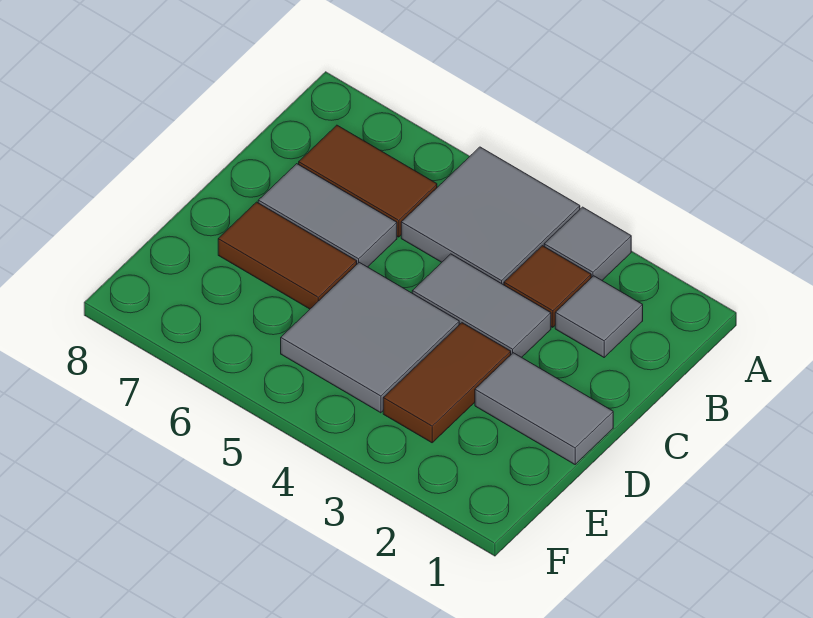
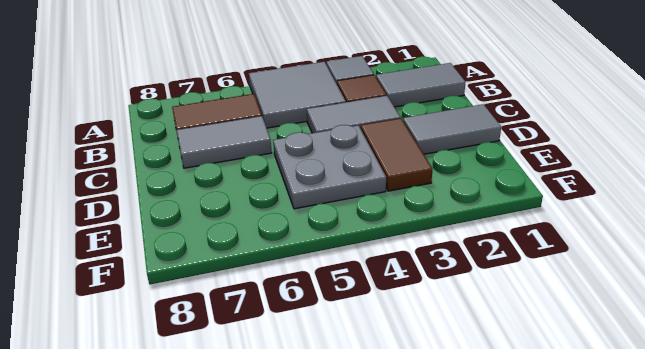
grey 1x1 tile [555,276,643,357] -> grey 1x2 tile [376,63,466,107]
grey 2x2 tile [281,262,459,413] -> grey 2x2 plate [273,125,386,209]
brown 1x2 tile [218,202,357,309] -> none

